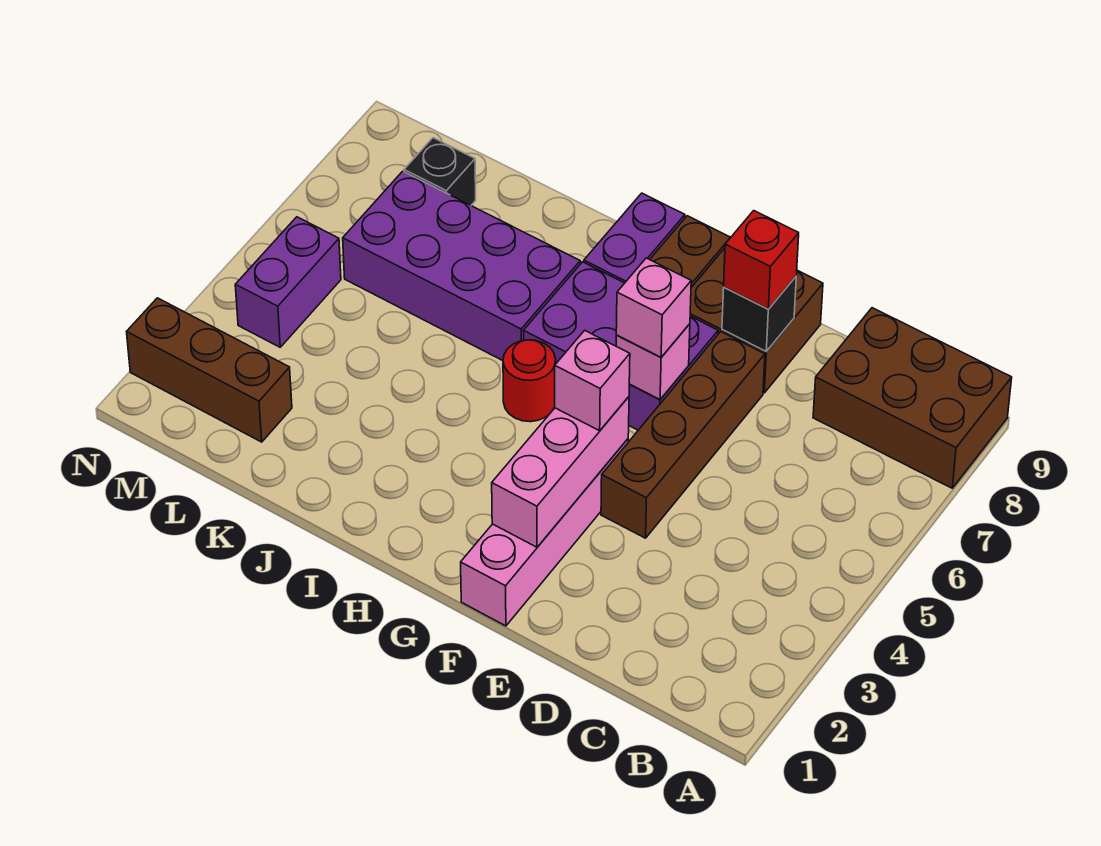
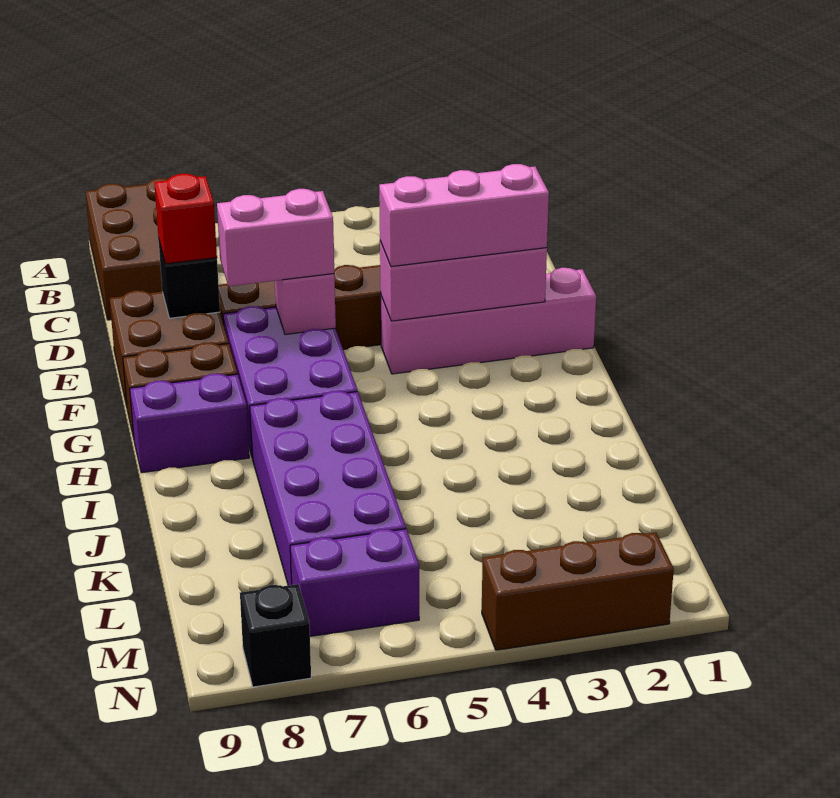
pink 1x1 brick [555,330,630,431] -> pink 1x3 brick [379,164,549,267]
pink 1x1 brick [616,258,691,357] -> pink 1x2 brick [217,189,334,286]
red 1x1 round brick [503,340,556,422] -> none
brown 1x3 brick [127,298,292,442] -> brown 1x3 brick turned to [482,532,674,650]
black 1x1 brick [404,138,476,205] -> black 1x1 brick moved to [240,584,311,687]
purple 1x2 brick [235,217,341,347] -> purple 1x2 brick moved to [290,529,419,636]

